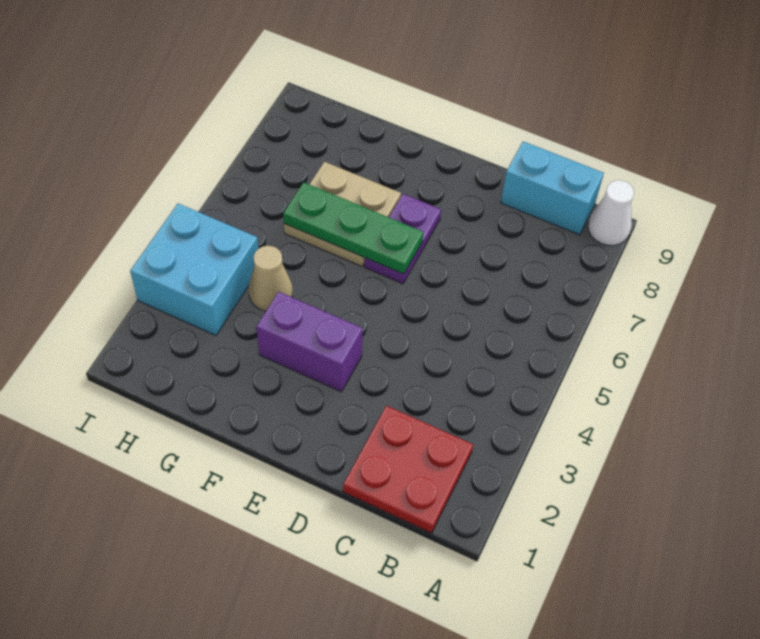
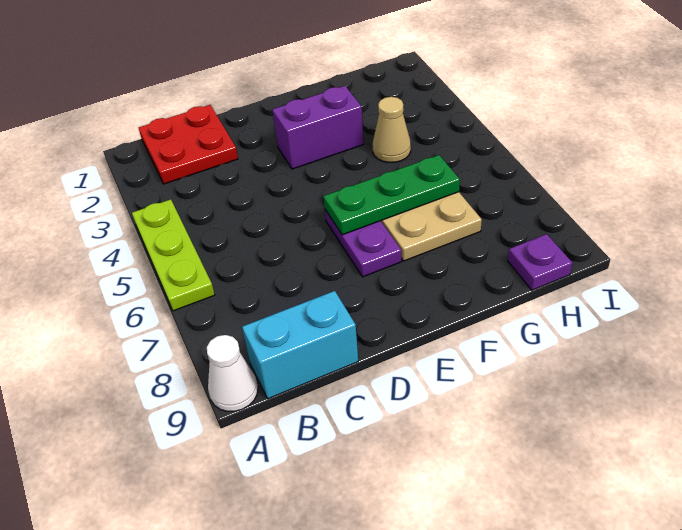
none -> lime 1x3 plate [132,199,215,311]
cyan 2x2 brick [130,203,258,336] -> none
none -> purple 1x1 plate [508,234,572,290]

